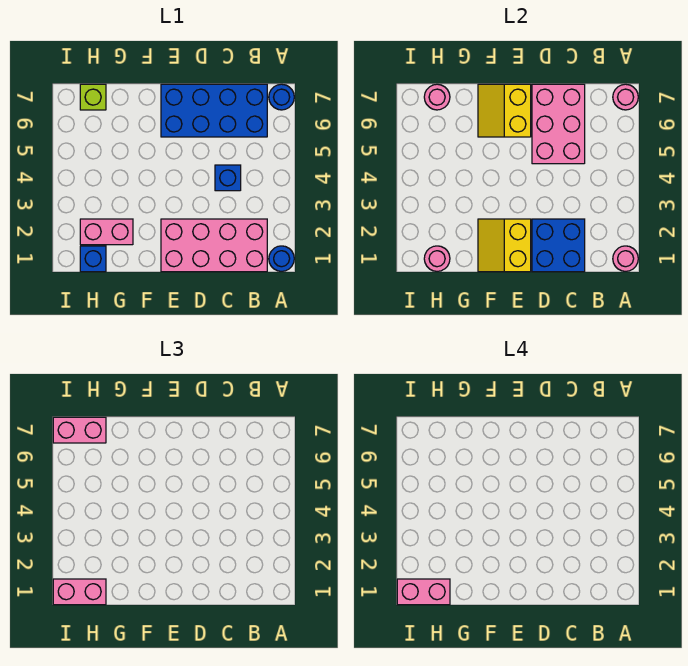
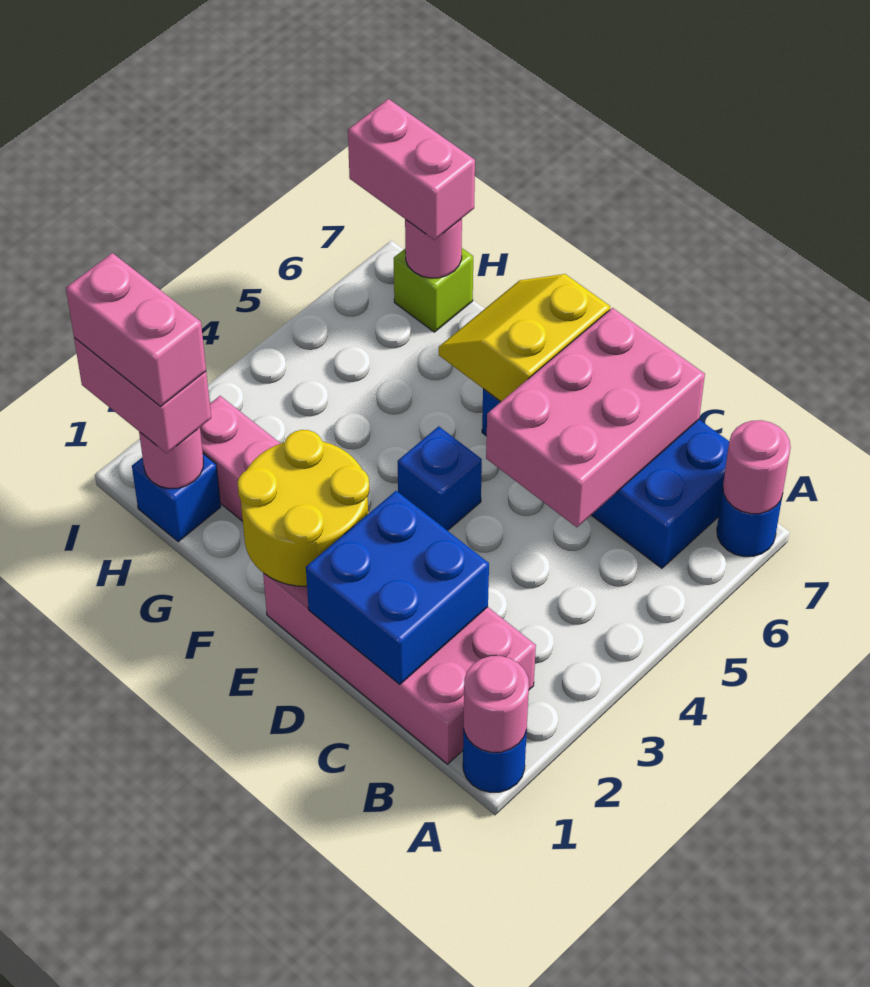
blue 1x1 brick [215,165,241,191] -> blue 1x1 brick moved to [398,426,482,531]
yellow 2x2 slope [478,219,531,272] -> yellow 2x2 round brick [237,430,369,586]

